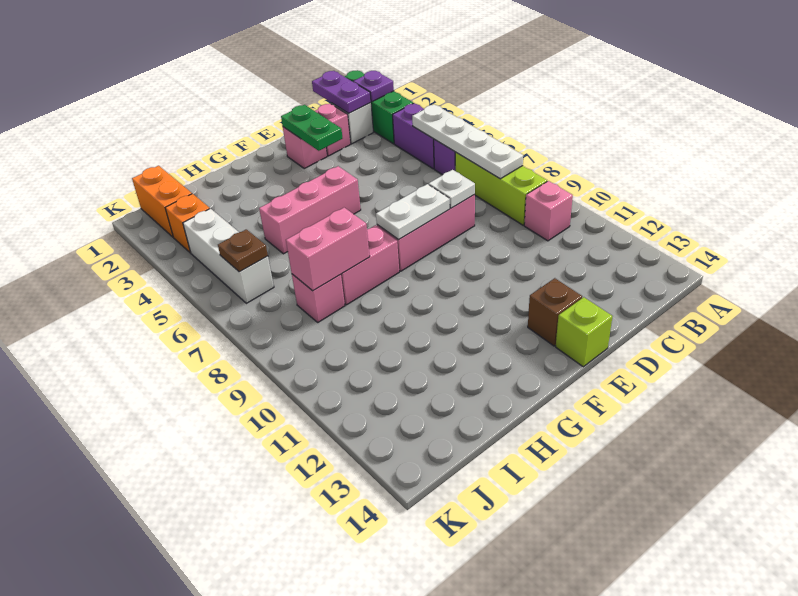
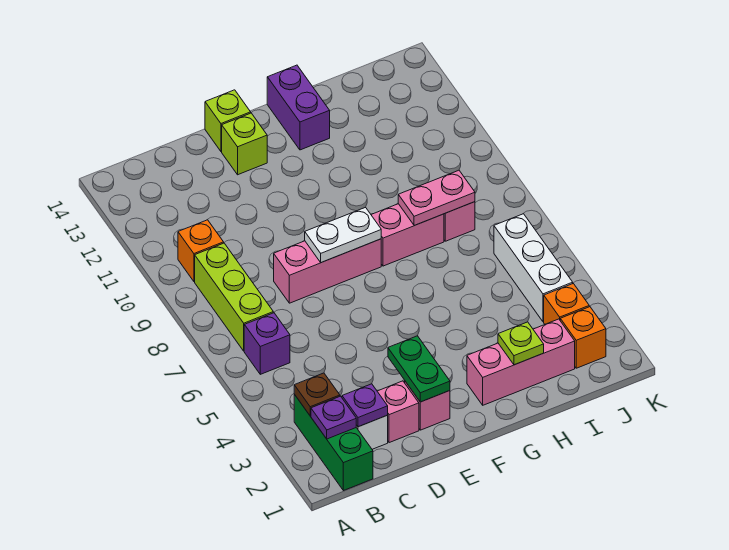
purple 1x2 brick [393,103,434,169] -> purple 1x2 brick moved to [267,65,330,150]
white 1x4 plate [412,104,523,179] -> none
pink 1x1 brick [524,181,573,241] -> orange 1x1 brick [178,220,224,281]
purple 1x2 plate [312,71,371,113] -> purple 1x1 plate [342,384,388,427]
white 1x1 plate [429,170,475,208] -> none
brown 1x1 brick [528,278,582,346] -> lime 1x1 brick [222,113,267,175]
pink 1x3 brick [259,166,361,254] -> pink 1x3 brick moved to [467,319,575,405]
none -> lime 1x1 plate [498,322,544,365]
pink 1x2 brick [286,208,370,291] -> pink 1x2 plate [398,170,475,226]
orange 1x2 brick [132,166,192,237] -> orange 1x1 brick [560,307,606,368]
brown 1x1 plate [218,229,268,272] -> brown 1x1 plate moved to [294,373,340,416]

